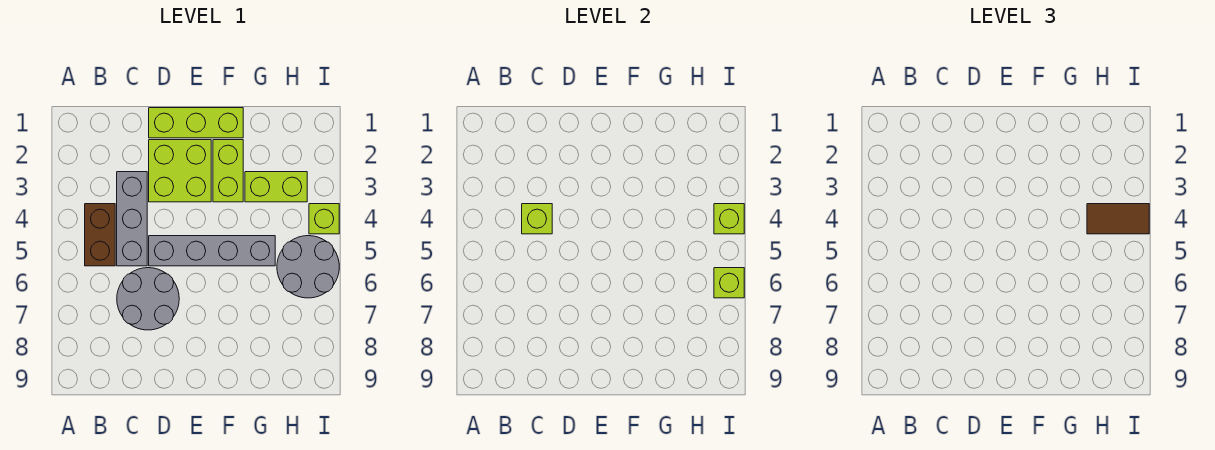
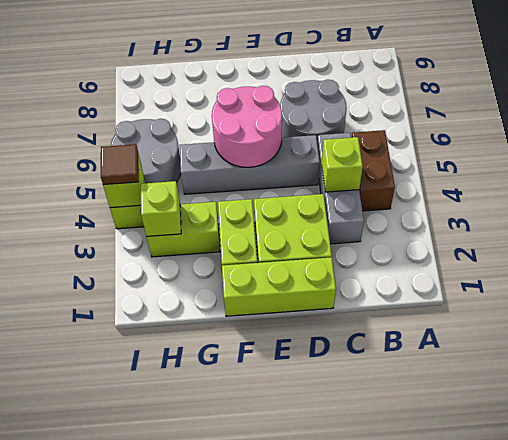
none -> pink 2x2 round brick [212,86,282,167]
brown 1x2 tile [1087,204,1149,234] -> brown 1x1 tile [101,144,139,185]
lime 1x1 brick [714,268,744,298] -> lime 1x1 brick moved to [140,181,181,236]

